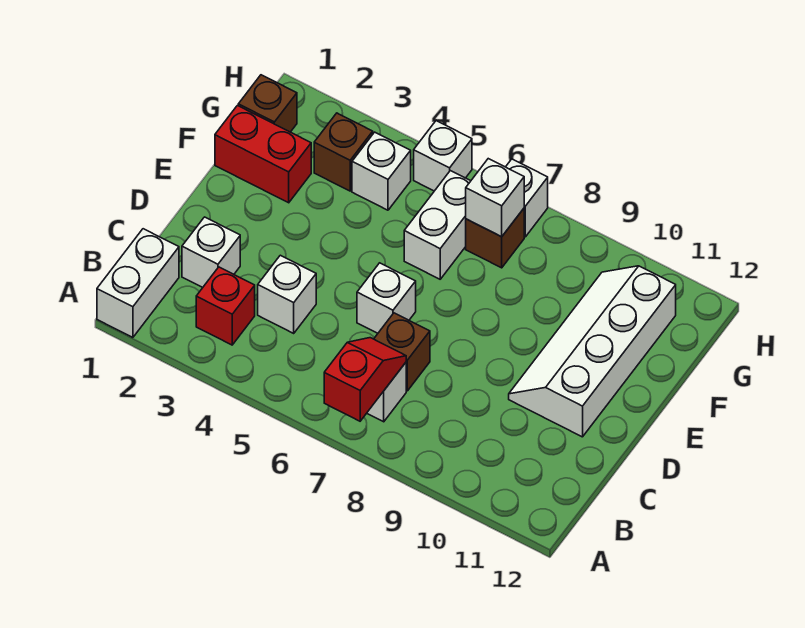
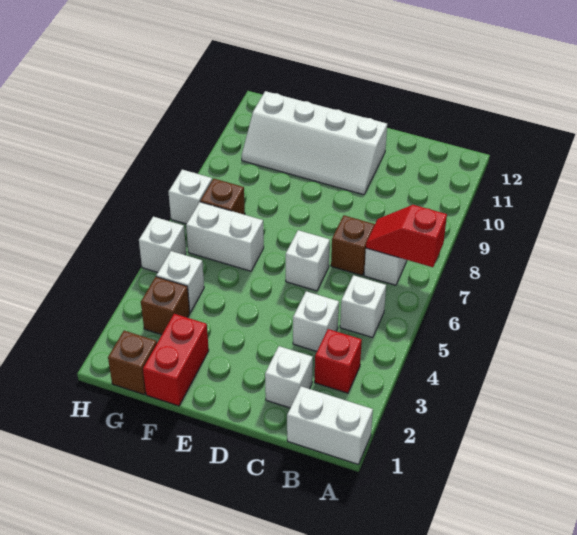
white 1x1 brick [466,159,524,237] -> white 1x1 brick moved to [340,275,386,338]

